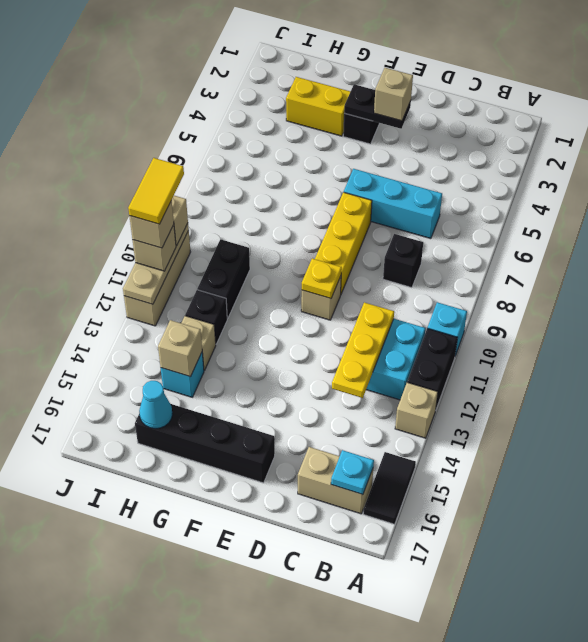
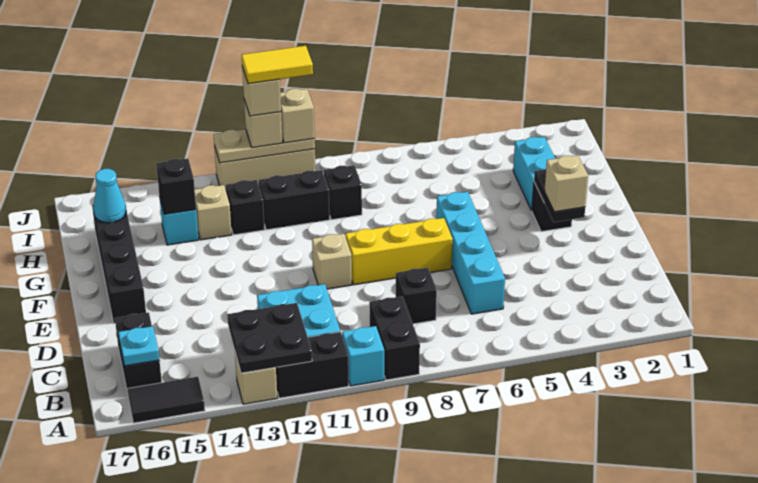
none -> black 1x2 brick [369,296,420,380]
none -> black 2x2 plate [227,303,312,373]
tan 1x2 brick [298,447,373,514] -> black 1x2 brick [115,312,162,394]
cyan 1x3 brick [344,169,442,239] -> cyan 1x4 brick [436,192,505,314]
yellow 1x3 plate [332,302,394,398] -> none
yellow 1x1 plate [302,258,342,298] -> none
yellow 1x2 brick [286,77,350,136] -> cyan 1x2 brick [513,137,555,210]
none -> black 1x1 brick [324,165,362,220]
tan 1x1 brick [158,320,202,377] -> black 1x1 brick [156,158,196,214]

